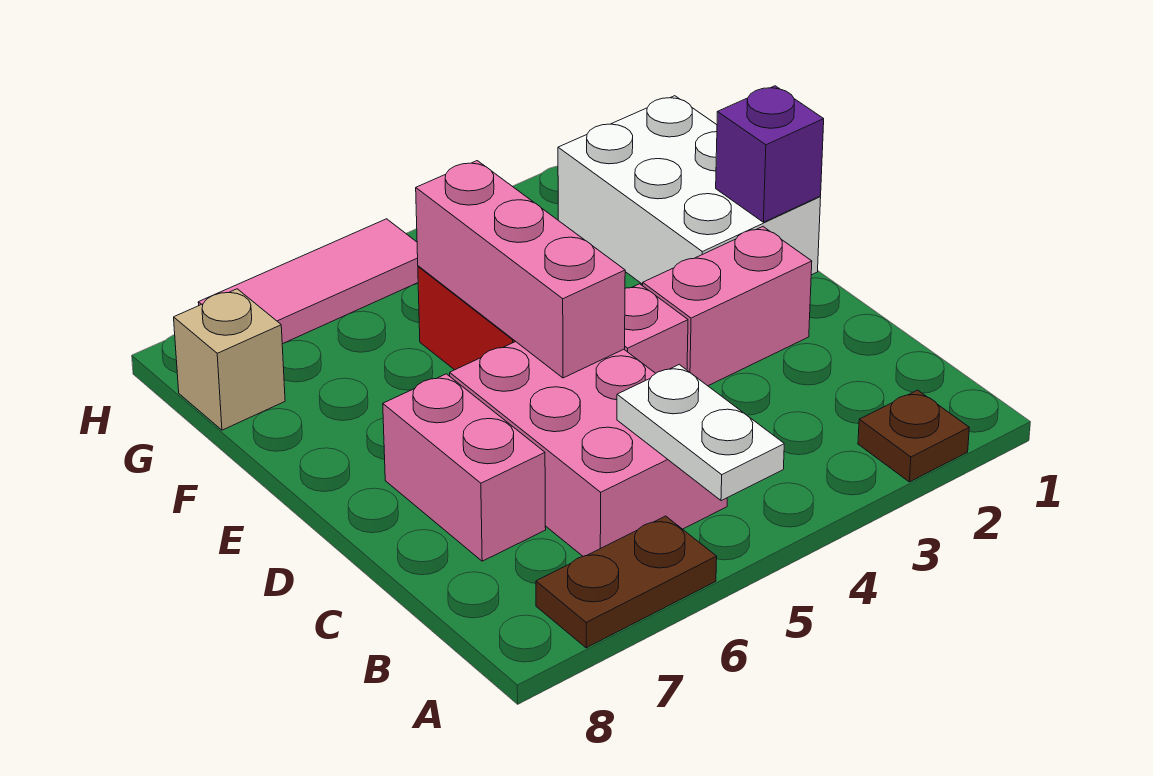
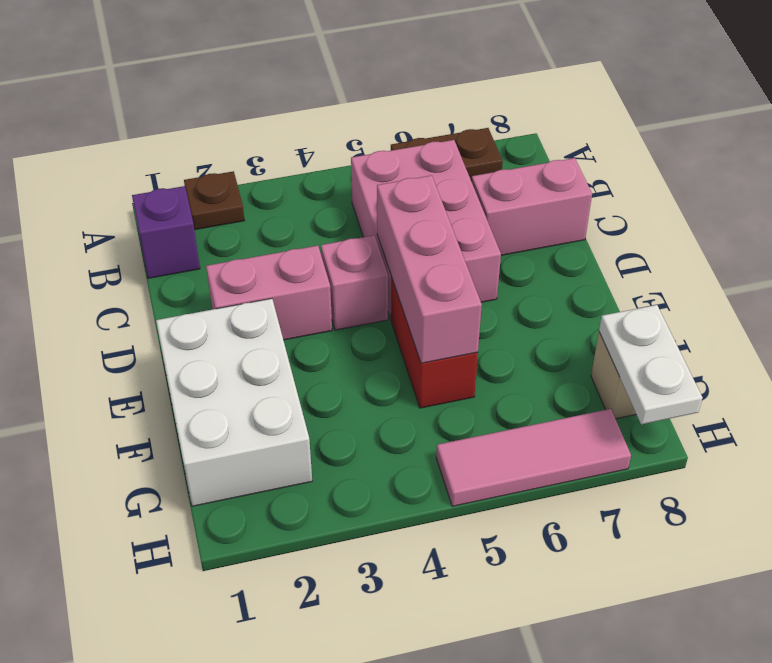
white 1x2 plate [617,365,784,501] -> white 1x2 plate moved to [599,305,702,424]
pink 1x2 brick [383,374,546,561] -> pink 1x2 brick turned to [472,158,592,255]
purple 1x1 brick [716,86,824,222] -> purple 1x1 brick moved to [132,186,200,278]

